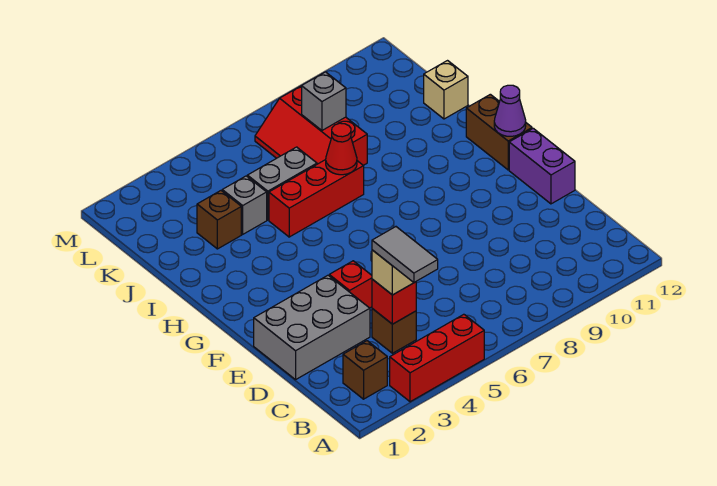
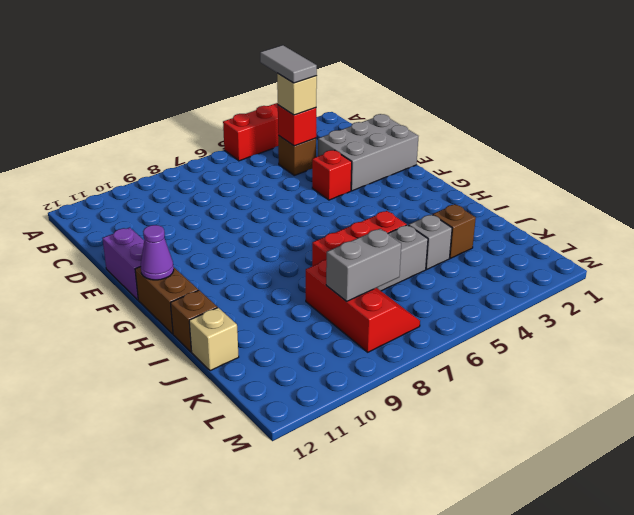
brown 1x1 brick [343,341,387,399] -> brown 1x1 brick moved to [171,290,217,352]
red 1x1 cone [326,123,357,175] -> none
grey 1x1 brick [302,72,346,130] -> grey 1x2 brick [326,229,401,301]

